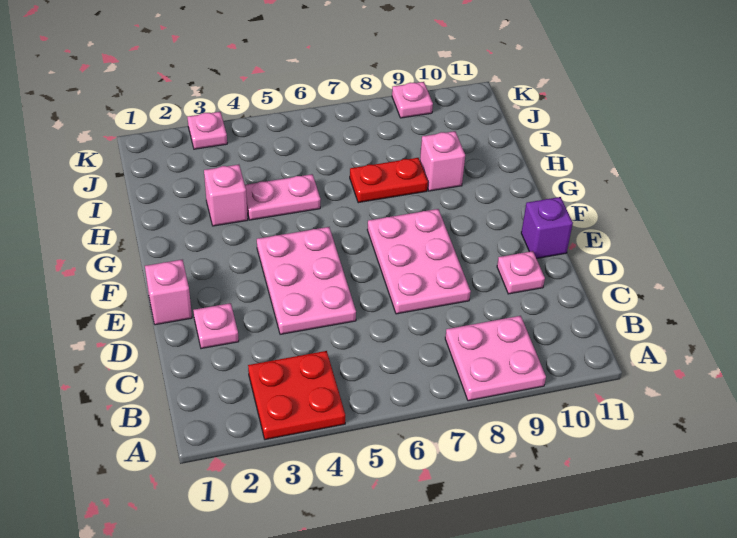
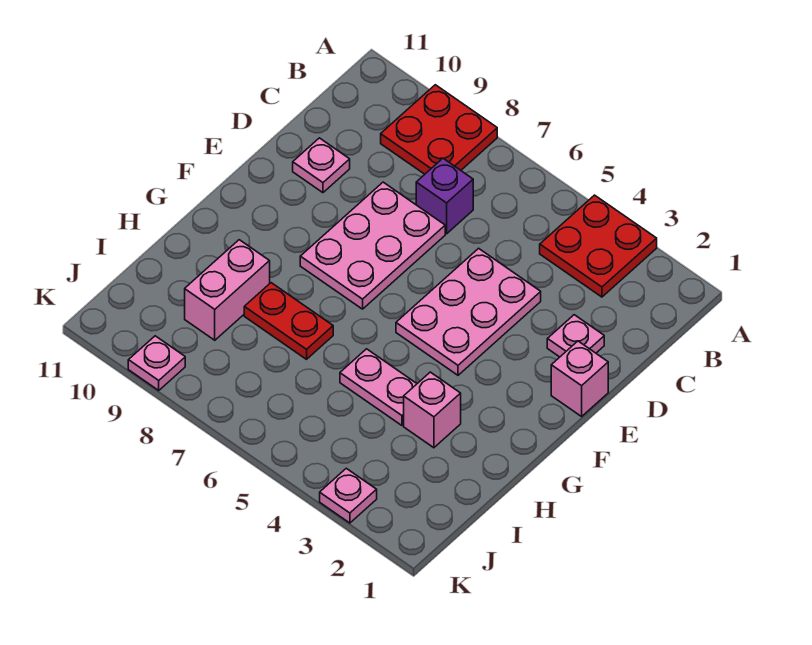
pink 2x2 plate [445,316,546,401] -> red 2x2 plate [381,85,497,174]
purple 1x1 brick [521,197,573,258] -> purple 1x1 brick moved to [416,158,473,234]
pink 1x1 brick [420,131,465,191] -> pink 1x2 brick [185,240,270,340]

